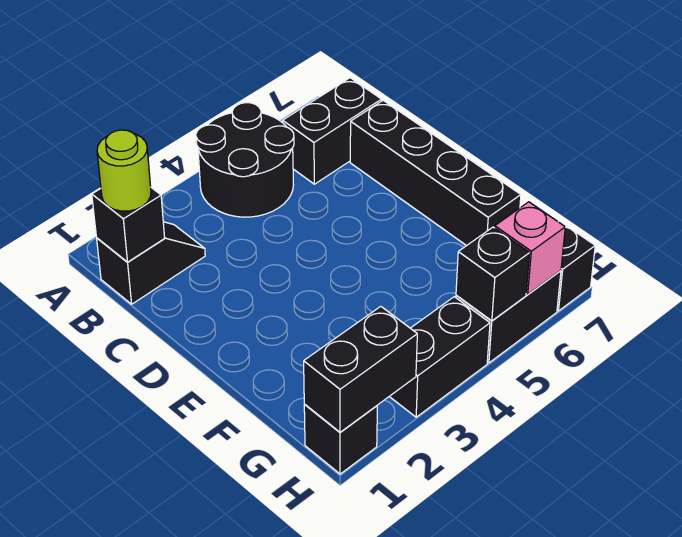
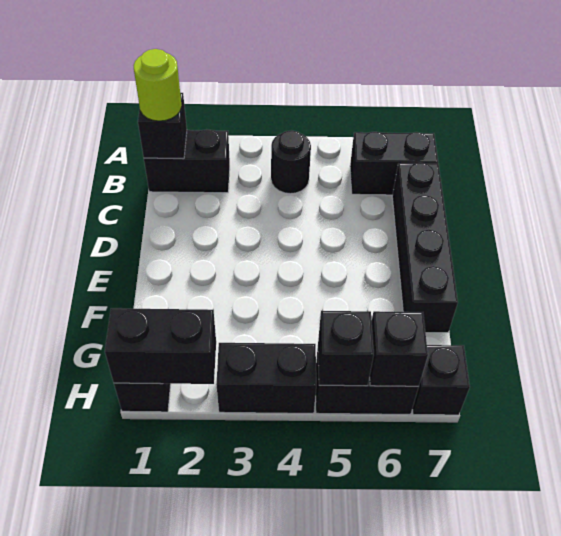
black 2x2 round brick [196,103,294,217] -> black 1x1 round brick [271,130,311,194]
black 1x2 slope [97,222,205,304] -> black 1x2 brick [144,129,230,193]
pink 1x1 brick [495,202,565,294] -> black 1x1 brick [370,311,428,387]

